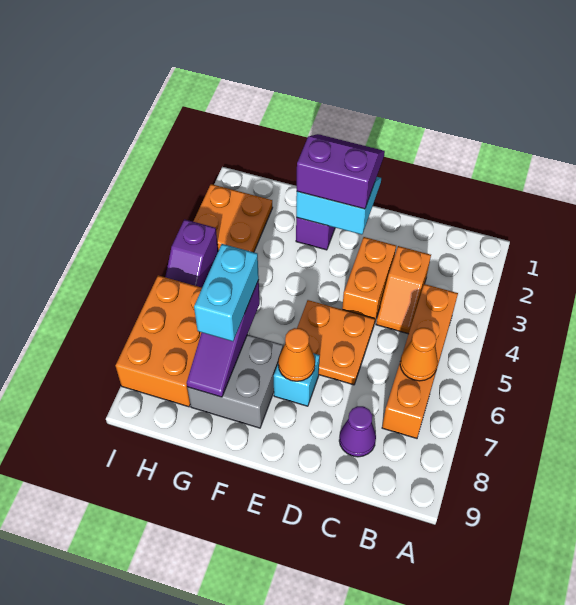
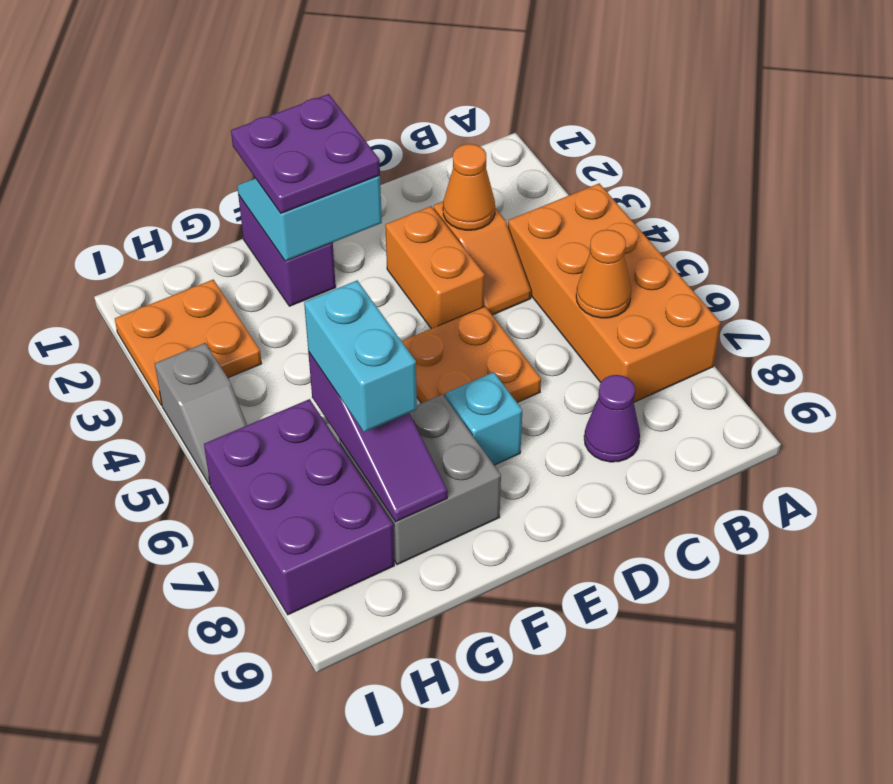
orange 1x4 brick [382,284,458,438] -> orange 2x4 brick [508,183,720,402]
purple 2x2 slope [297,134,385,209] -> purple 2x2 plate [231,94,380,213]
orange 1x1 cone [278,328,315,381] -> orange 1x1 cone moved to [443,144,495,230]
orange 2x3 brick [116,275,202,407] -> purple 2x3 brick [204,399,394,615]
purple 1x2 slope [165,219,218,288] -> grey 1x2 slope [155,343,247,485]

